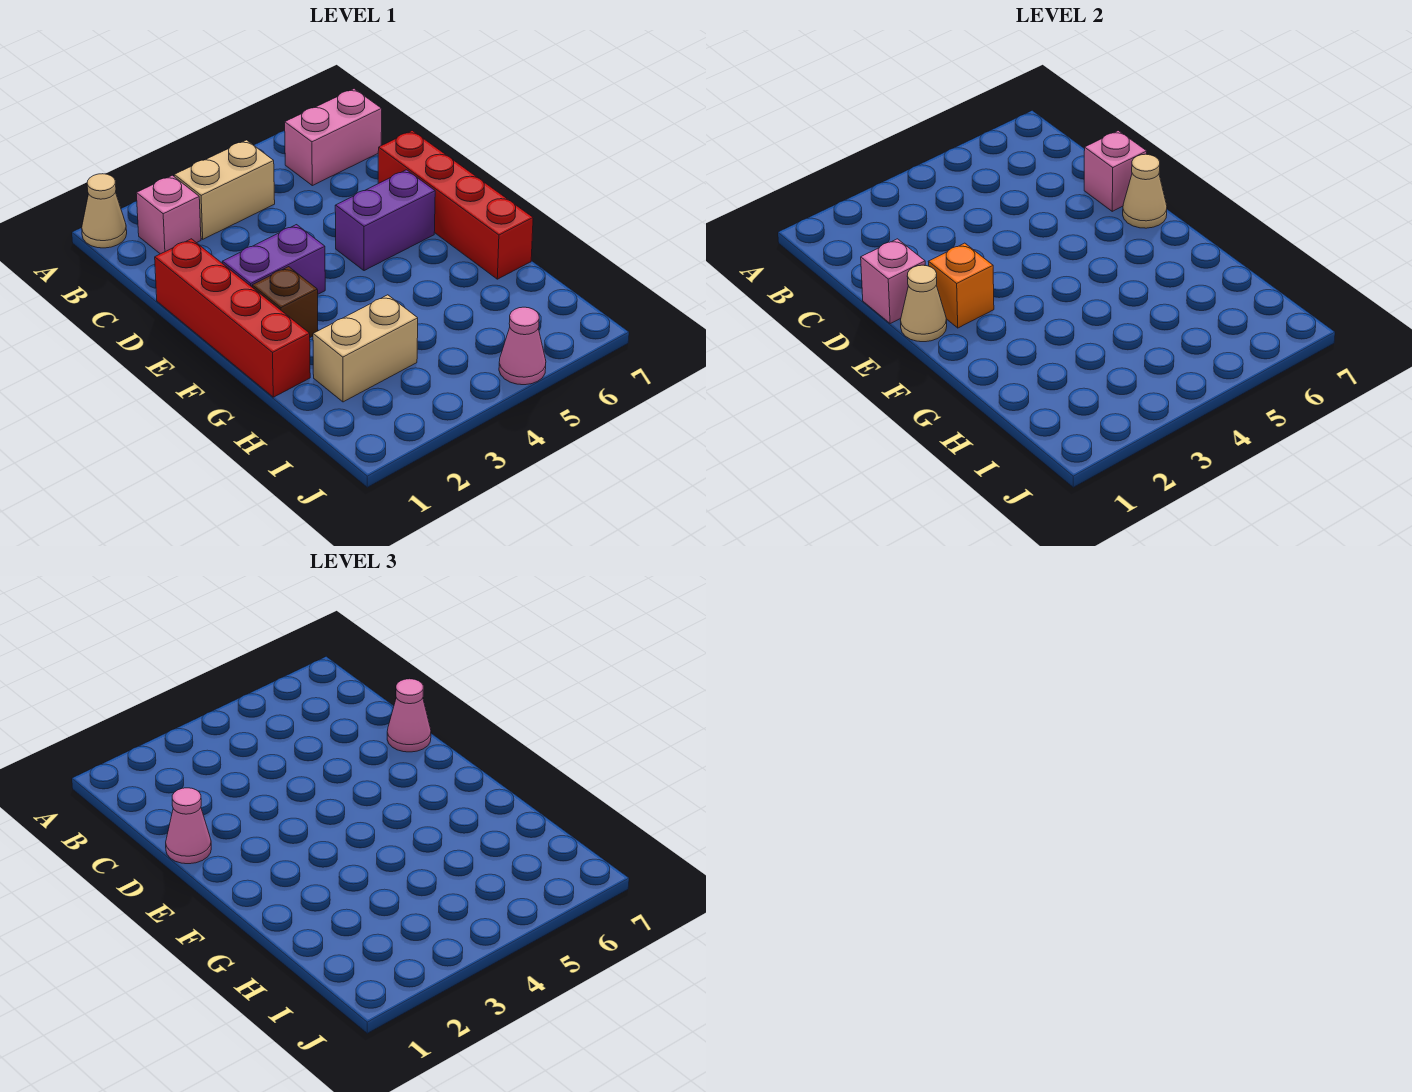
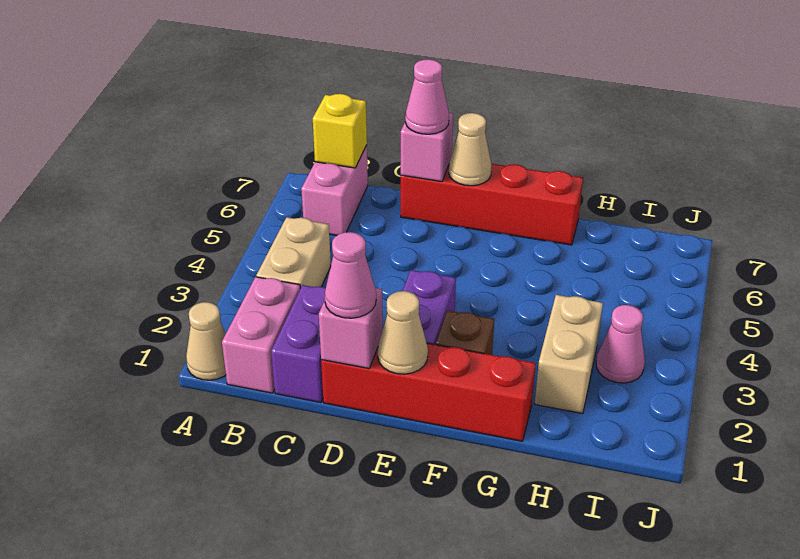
pink 1x1 brick [136,175,201,254] -> pink 1x2 brick [222,277,300,393]
none -> yellow 1x1 brick [313,94,367,168]
orange 1x1 brick [928,243,994,328] -> none
purple 1x2 brick [335,170,435,271] -> purple 1x2 brick moved to [271,285,326,403]
pink 1x1 cone [499,307,546,385] -> pink 1x1 cone moved to [596,305,645,383]

